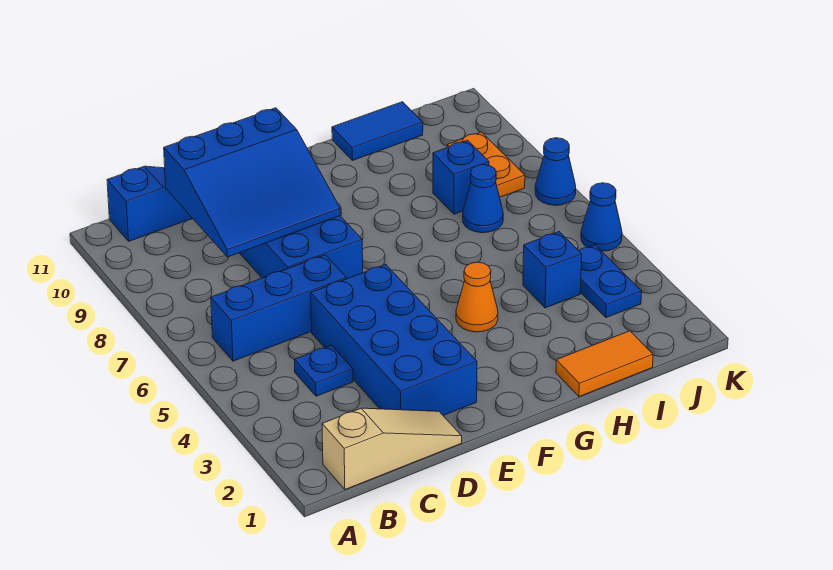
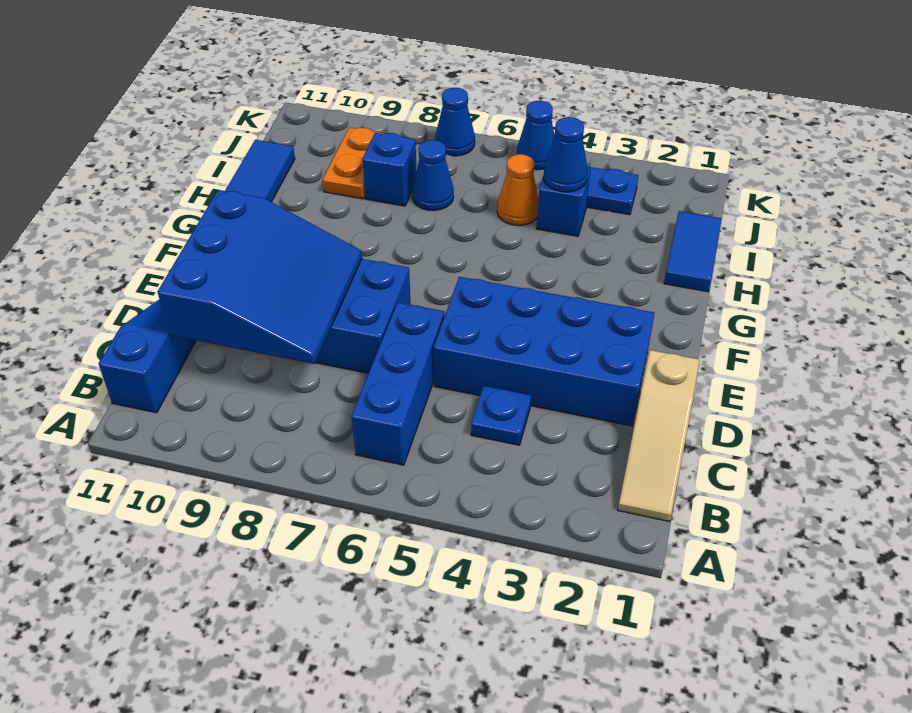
tan 1x3 slope [322,408,462,489] -> tan 1x3 slope turned to [618,350,700,522]
orange 1x1 cone [456,262,498,332] -> orange 1x1 cone moved to [497,154,539,226]
orange 1x2 tile [556,331,653,397] -> blue 1x2 tile [664,211,721,292]
none -> blue 1x1 cone [543,117,588,192]
orange 1x2 plate [447,132,525,197] -> orange 1x2 plate turned to [323,127,384,199]

